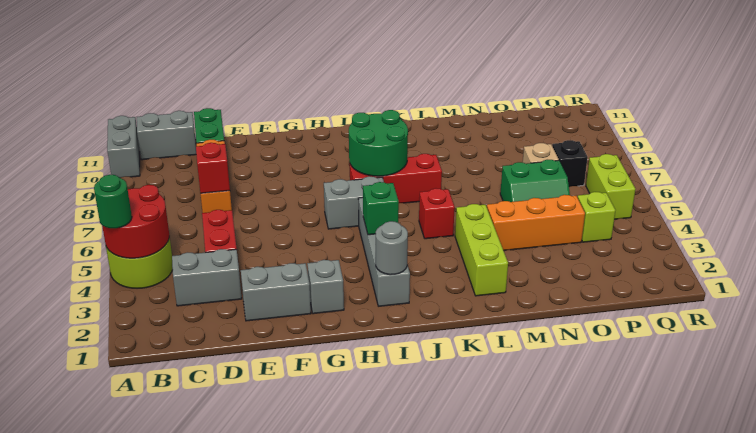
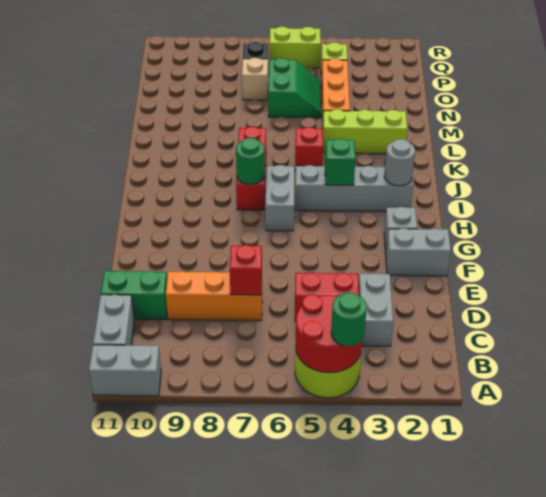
grey 1x2 brick [241,263,311,321] -> grey 1x2 brick turned to [386,228,451,276]
green 2x2 round brick [349,110,408,176] -> green 1x1 round brick [236,138,265,184]

